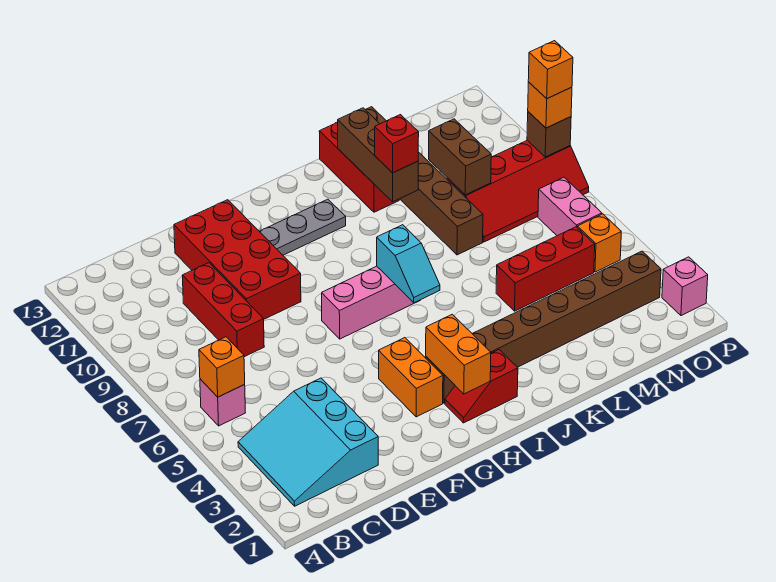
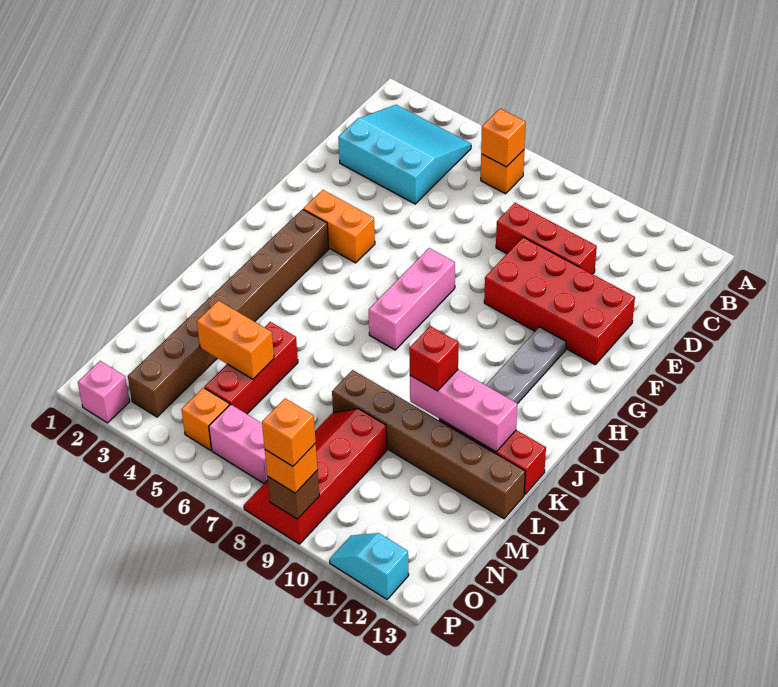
pink 1x1 brick [200,379,245,426] -> orange 1x1 brick [481,150,524,194]
red 1x2 slope [445,350,518,423] -> none
orange 1x2 brick [426,314,491,394] -> orange 1x2 brick moved to [197,301,274,379]
cyan 1x2 slope [377,225,440,303] -> cyan 1x2 slope moved to [330,533,409,599]
brown 1x3 brick [338,108,418,202] -> pink 1x3 brick [410,370,517,452]
brown 1x2 brick [429,119,491,195] -> none

